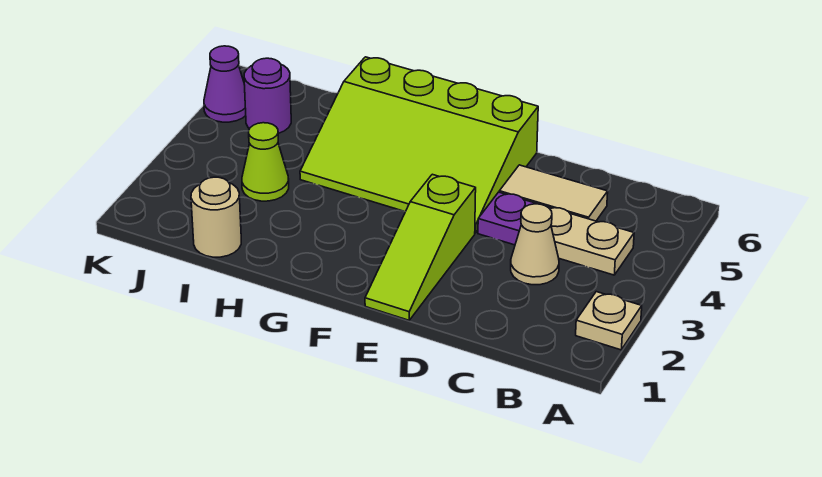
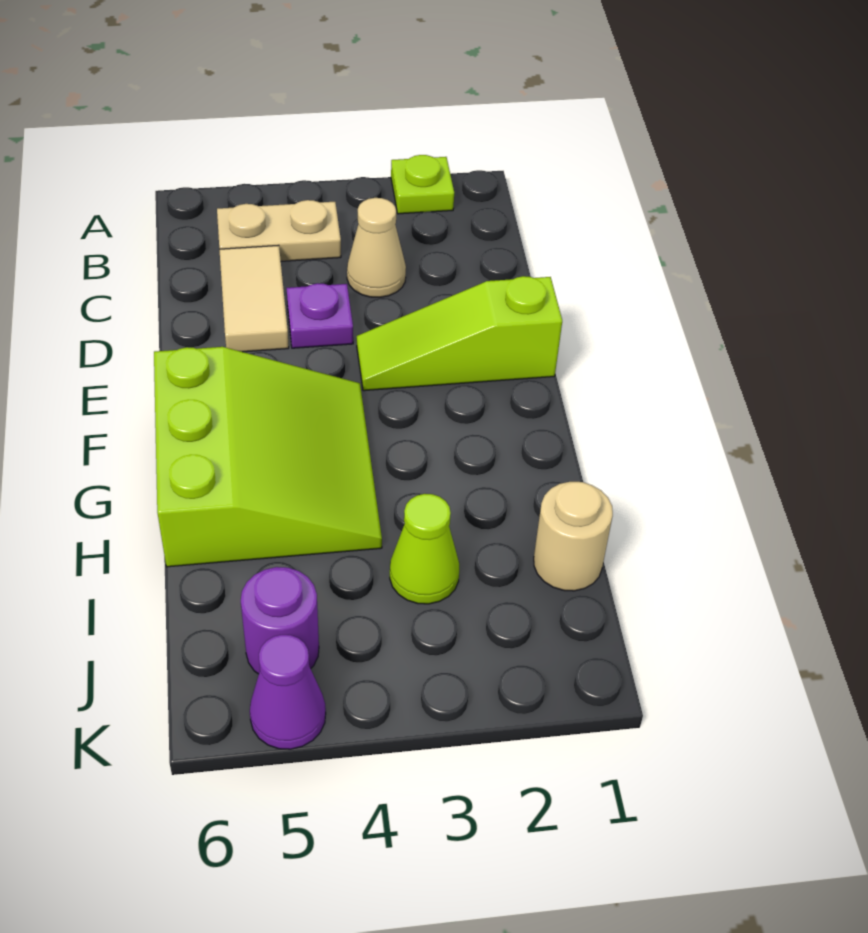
tan 1x1 plate [576,292,642,350] -> lime 1x1 plate [391,155,454,214]
tan 1x2 plate [548,207,634,275] -> tan 1x2 plate turned to [217,200,341,261]
lime 1x3 slope [365,174,476,320] -> lime 1x3 slope turned to [357,276,562,391]
lime 3x4 slope [300,57,538,233] -> lime 3x3 slope [154,347,382,567]

